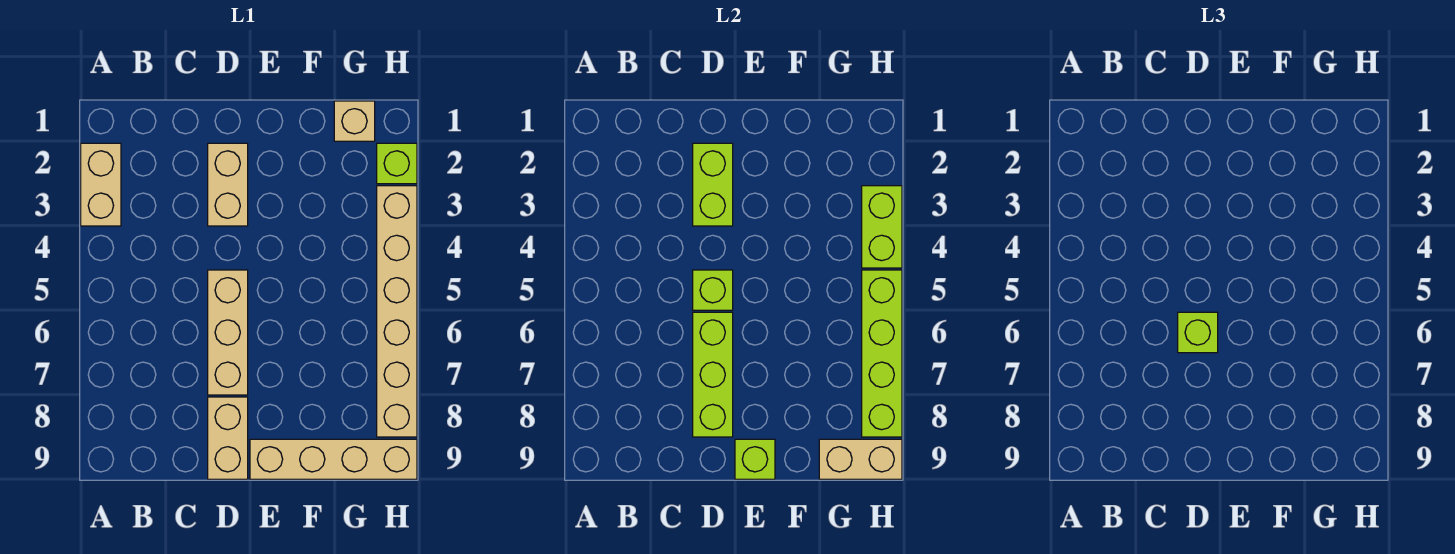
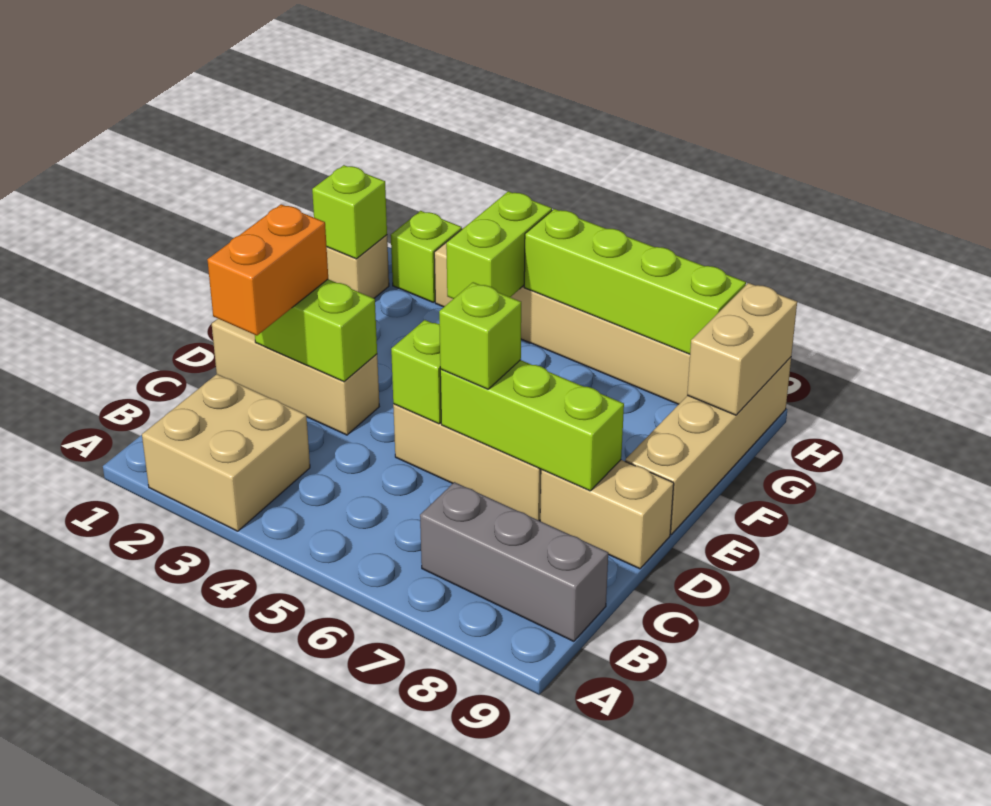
tan 1x2 brick [81,143,121,226] -> tan 2x2 brick [142,374,310,531]
none -> grey 1x3 brick [420,482,608,641]
none -> orange 1x2 brick [207,204,328,336]
tan 1x2 brick [208,143,248,226] -> tan 1x3 brick [212,319,379,435]
lime 1x1 brick [735,439,775,479] -> lime 1x1 brick moved to [312,165,387,259]
lime 1x2 brick [862,186,902,268] -> lime 1x2 brick turned to [446,191,552,299]

